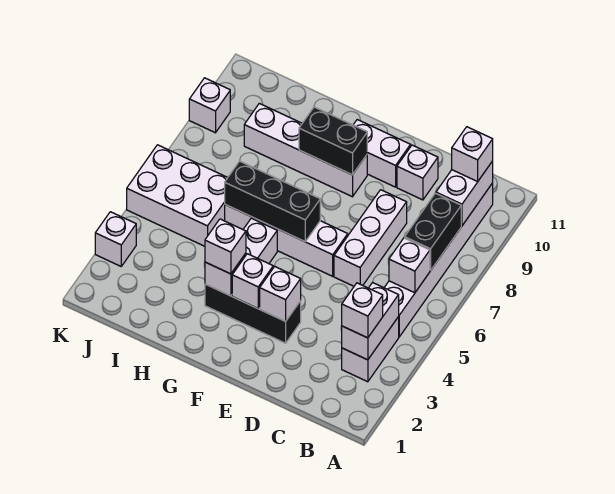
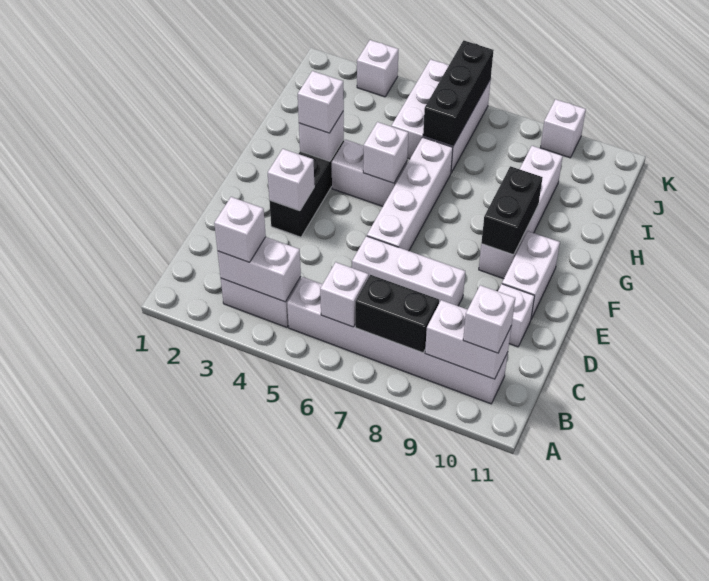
white 1x1 brick [232,254,273,309] -> white 1x1 brick moved to [363,122,408,183]
black 1x3 brick [225,161,320,242] -> black 1x3 brick moved to [423,40,494,146]

